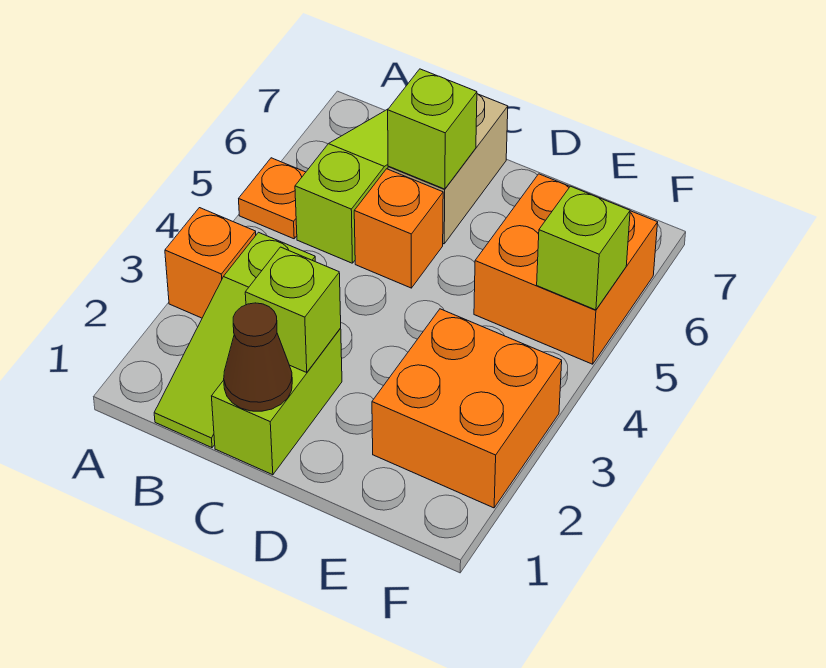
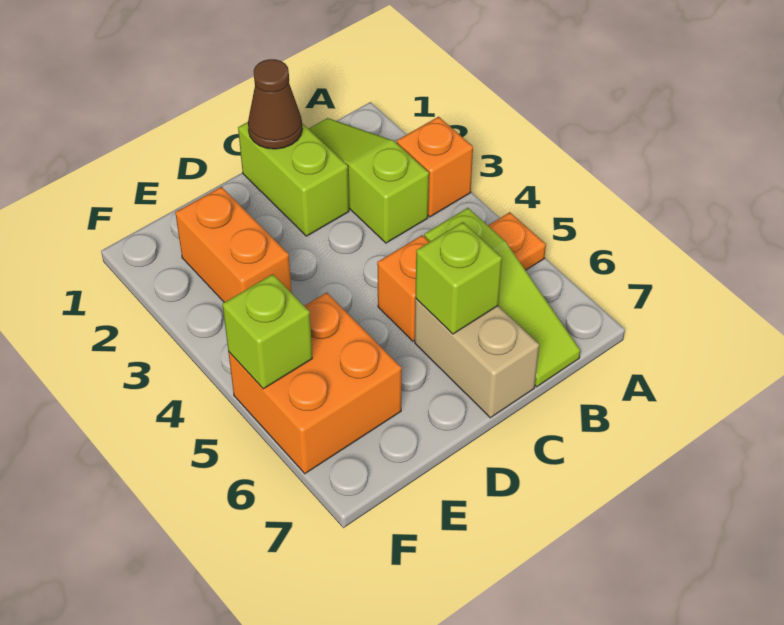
lime 1x1 brick [245,247,341,372] -> none
orange 2x2 brick [372,309,562,508] -> orange 1x2 brick [175,187,292,302]

